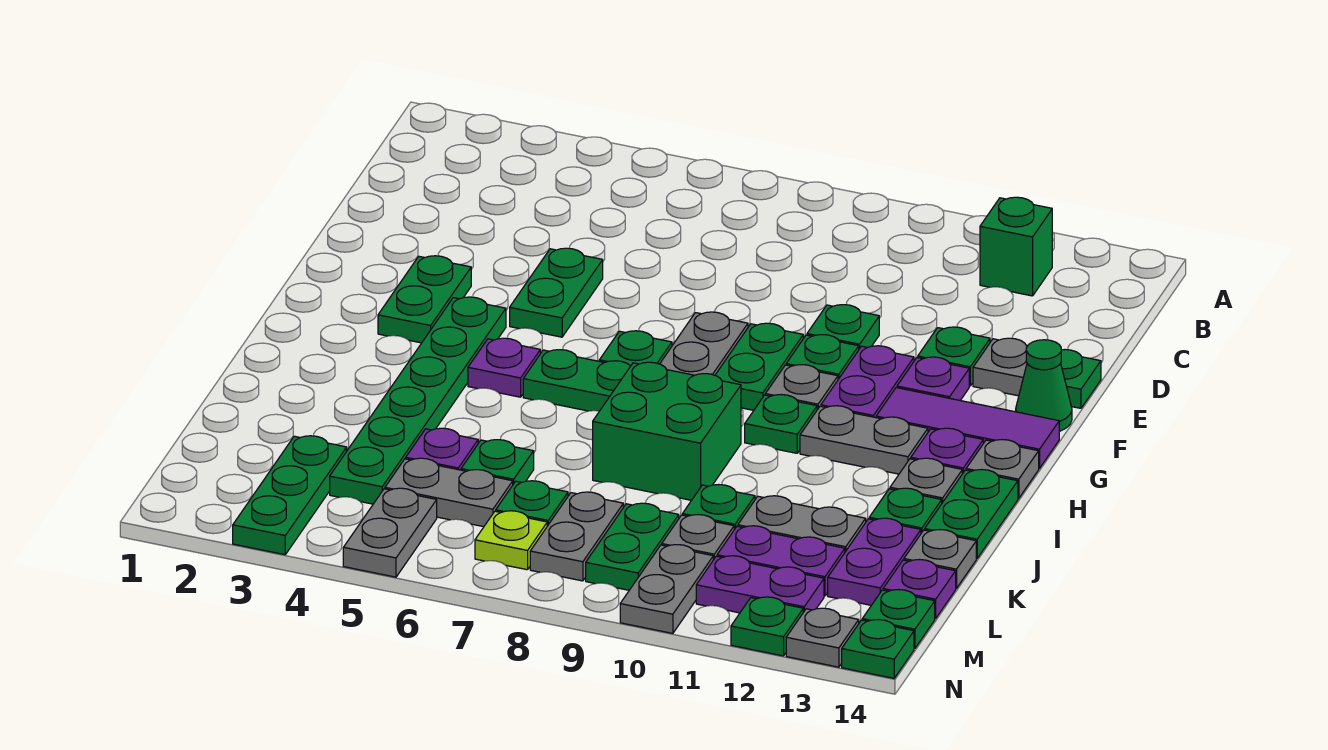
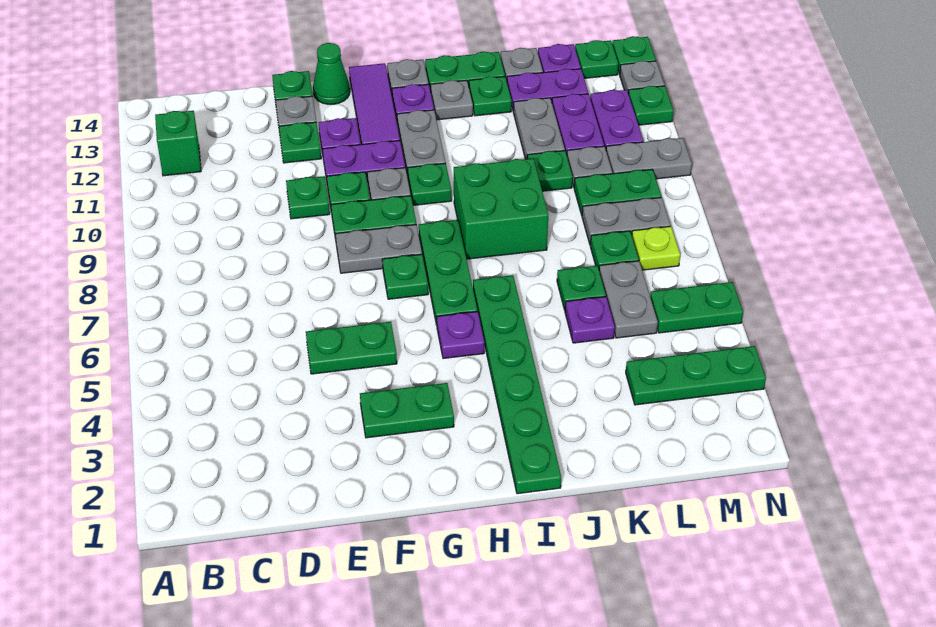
green 1x6 plate [330,297,506,504] -> green 1x6 plate turned to [473,275,561,494]
grey 1x2 plate [343,488,437,577] -> green 1x2 plate [650,282,743,333]

